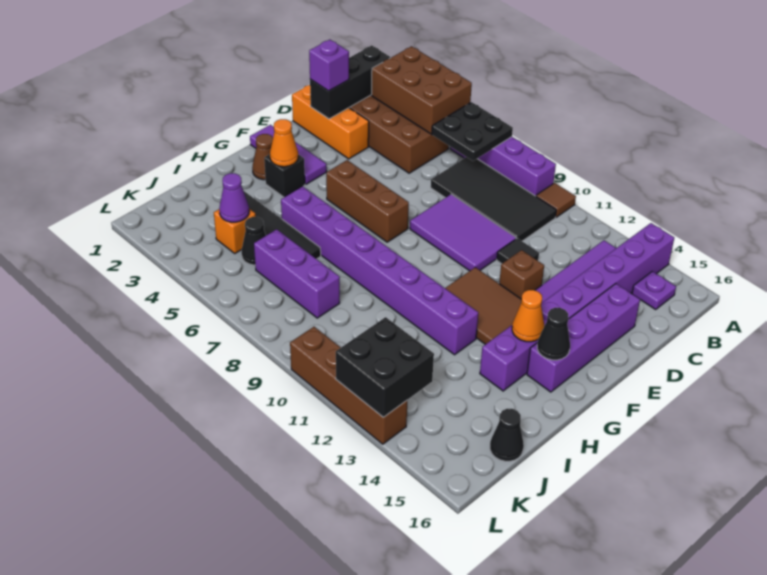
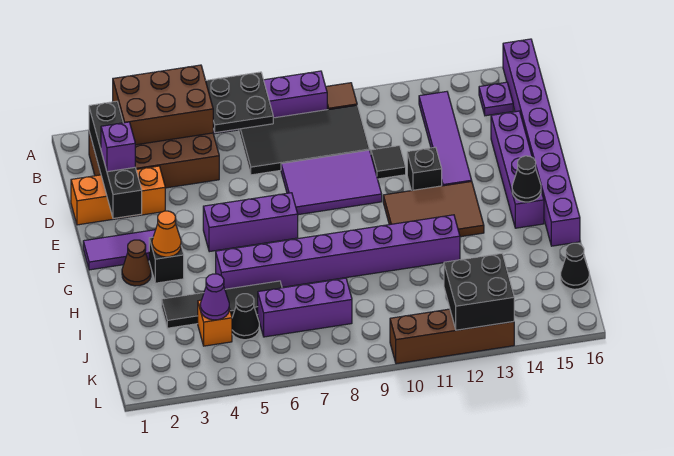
purple 1x8 brick [480,223,674,391] -> purple 1x8 brick moved to [503,39,580,246]
black 1x3 brick [310,46,390,119] -> black 1x4 brick [89,101,142,218]
brown 1x1 brick [499,250,544,299] -> black 1x1 brick [407,147,442,191]
brown 1x3 brick [326,160,409,242] -> purple 1x3 brick [203,193,298,252]
orange 1x1 cone [512,290,544,342] -> none

